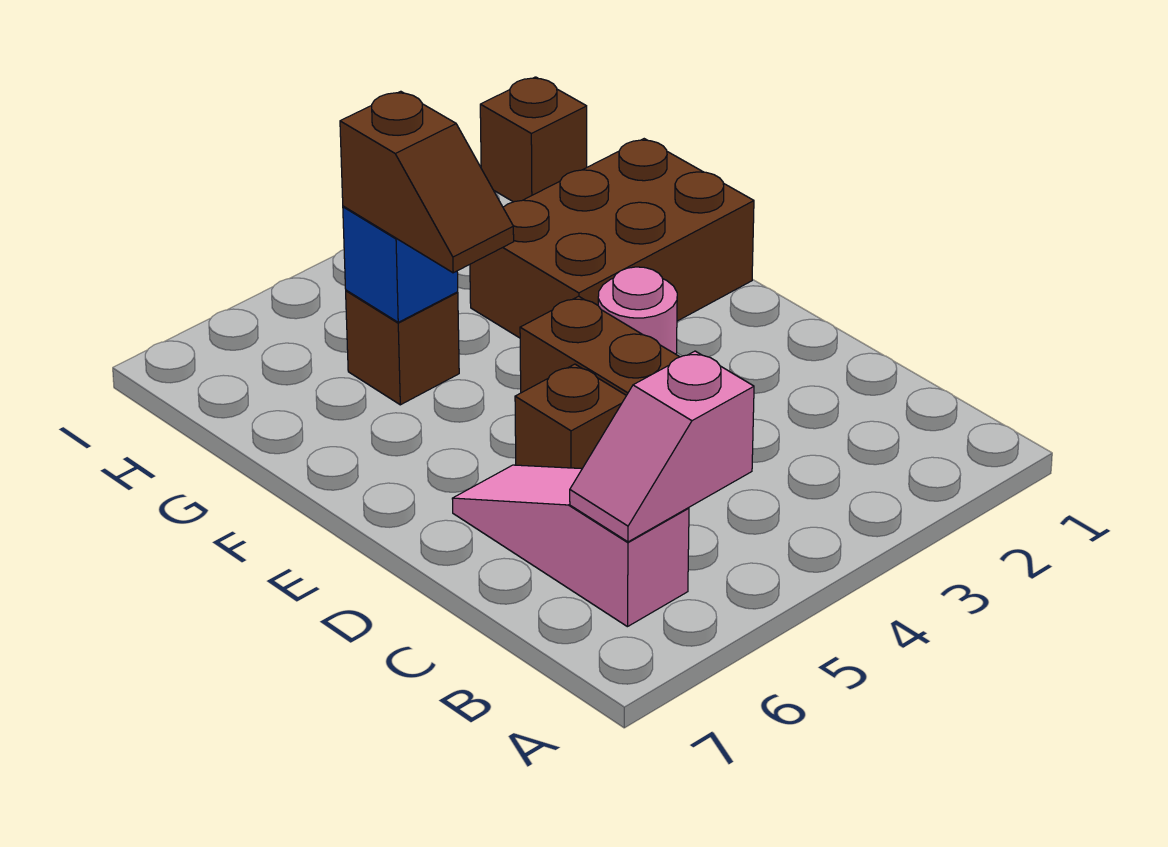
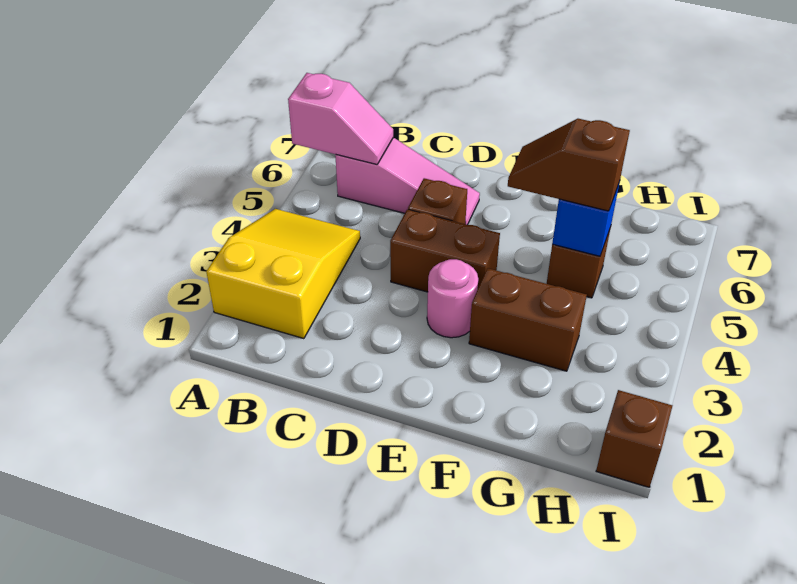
none -> yellow 2x3 slope [206,209,360,339]
pink 1x2 slope [570,351,754,542] -> pink 1x2 slope turned to [288,73,393,164]
brown 2x3 brick [470,139,754,338] -> brown 1x2 brick [469,268,587,371]

